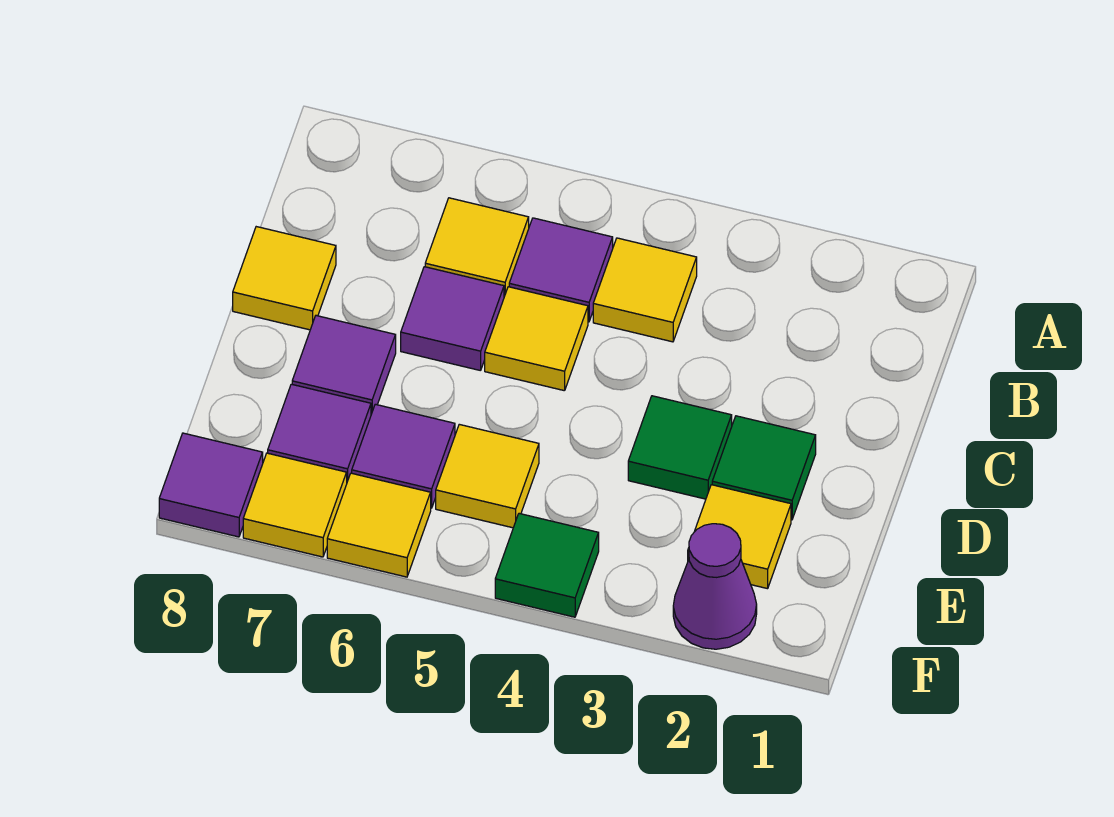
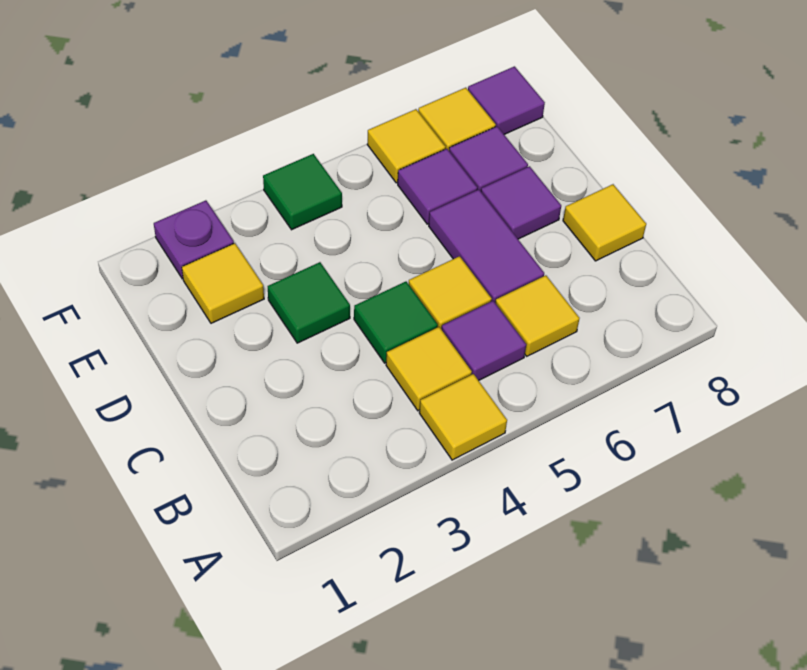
purple 1x1 tile [401,267,504,371] -> purple 1x2 tile [429,190,544,302]
green 1x1 tile [712,416,816,520] -> green 1x1 tile moved to [354,282,438,363]
yellow 1x1 tile [436,424,539,528] -> yellow 1x1 tile moved to [419,374,507,460]
purple 1x1 cone [673,524,757,649] -> purple 1x1 plate [154,200,234,279]

